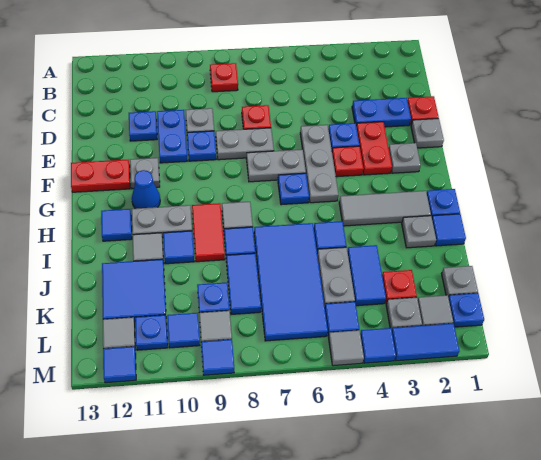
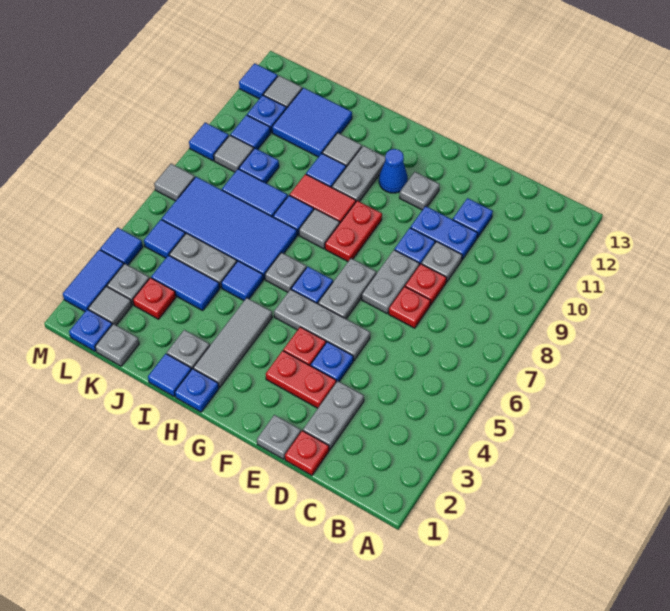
red 1x1 plate [210,63,238,92] -> red 1x1 plate moved to [405,264,446,305]
blue 1x2 plate [352,98,411,127] -> grey 1x2 plate [303,381,364,450]
grey 1x1 plate [389,143,421,173] -> grey 1x1 plate moved to [265,253,306,292]
red 1x2 plate [71,160,130,192] -> red 1x2 plate moved to [325,201,382,261]
blue 1x1 tile [101,209,132,241] -> none
grey 1x1 tile [329,330,364,366] -> grey 1x1 tile moved to [154,164,195,201]

